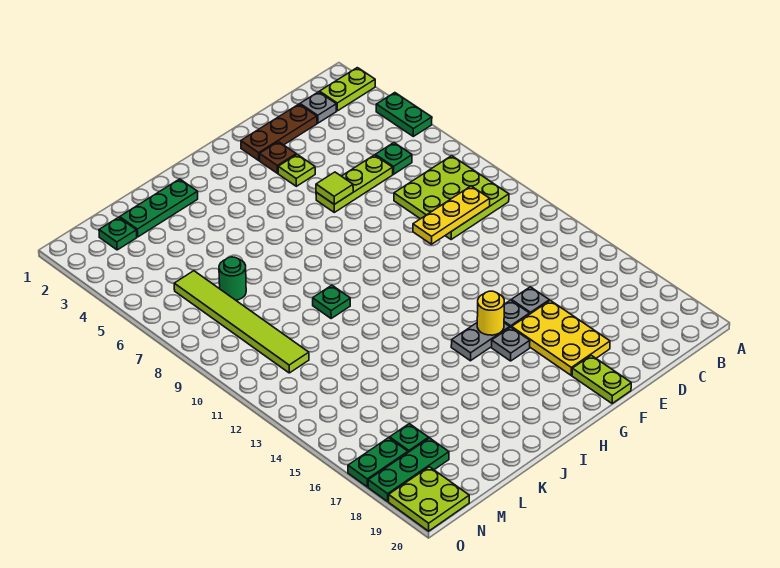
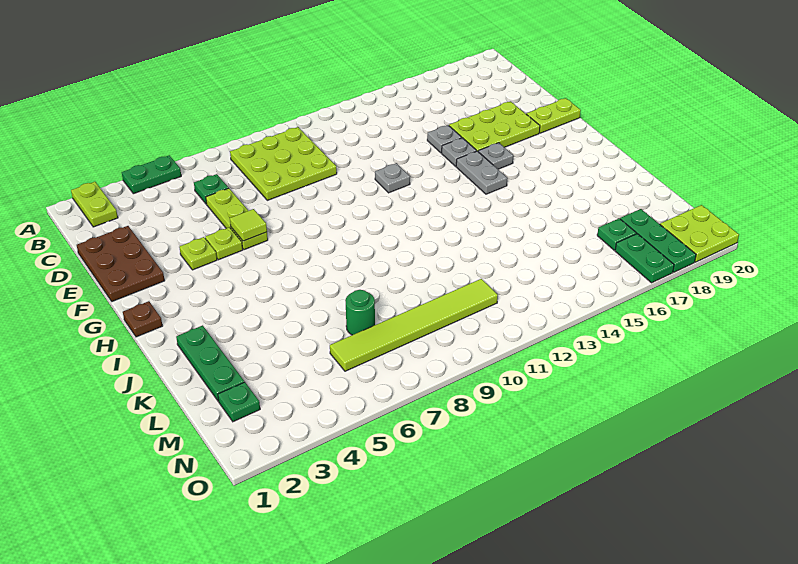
grey 1x1 plate [300,92,336,123] -> grey 1x1 plate moved to [375,163,410,193]
yellow 1x3 plate [413,186,490,244] -> none
brown 1x3 plate [241,104,317,160] -> brown 2x3 plate [77,226,165,302]
yellow 2x3 plate [512,301,610,375] -> lime 2x3 plate [449,101,540,151]
brown 1x1 plate [260,142,297,173] -> brown 1x1 plate moved to [123,301,162,337]
none -> lime 1x1 plate [205,227,243,260]
yellow 1x1 round brick [477,291,504,335] -> none
green 1x1 plate [313,285,350,318] -> none

